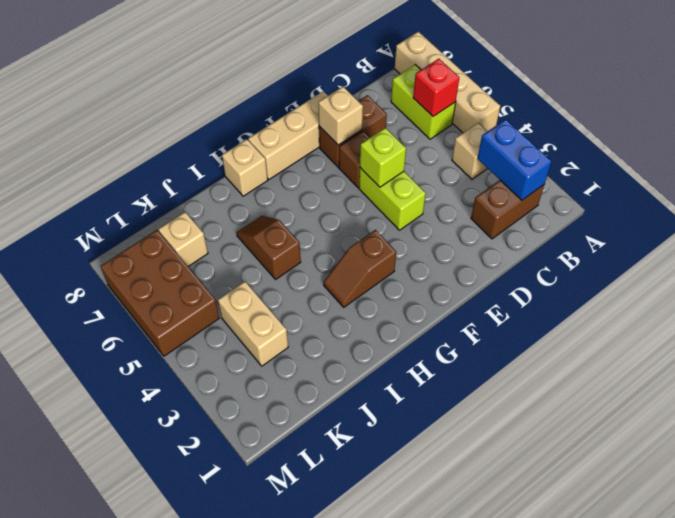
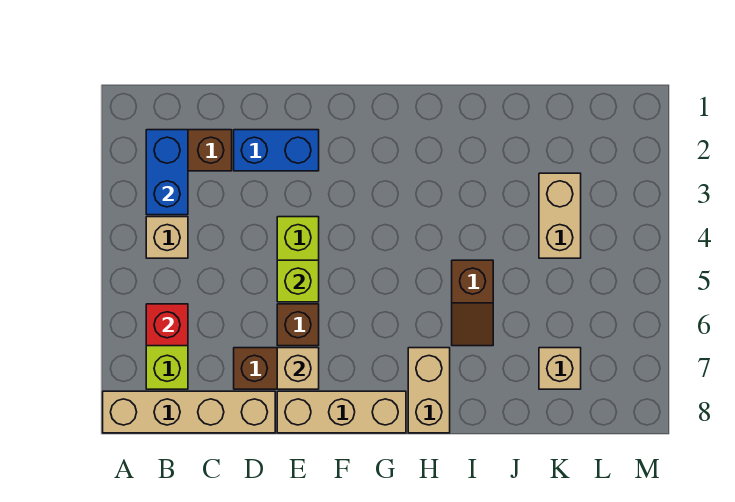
tan 1x4 brick [395,32,500,133] -> tan 1x4 brick turned to [103,391,275,433]
none -> blue 1x2 brick [234,130,319,171]
brown 1x2 slope [324,230,396,307] -> none
tan 1x1 brick [222,139,268,196] -> tan 1x2 brick [408,348,450,433]
brown 2x3 brick [101,230,219,356] -> none

